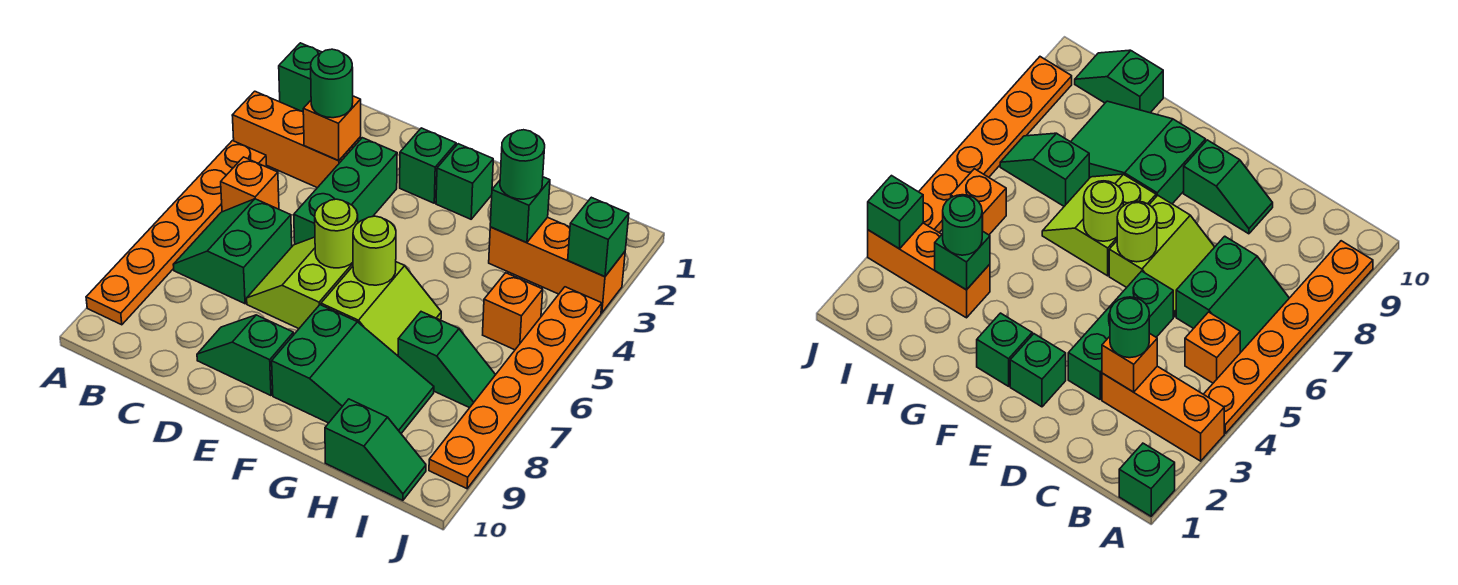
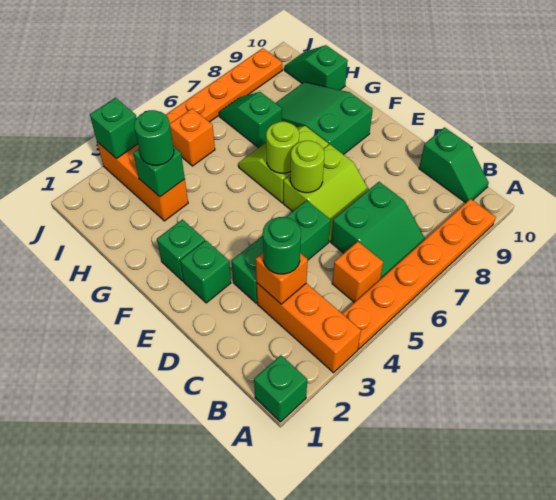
green 1x2 slope [197,315,294,396] -> green 1x2 slope moved to [419,128,489,203]

